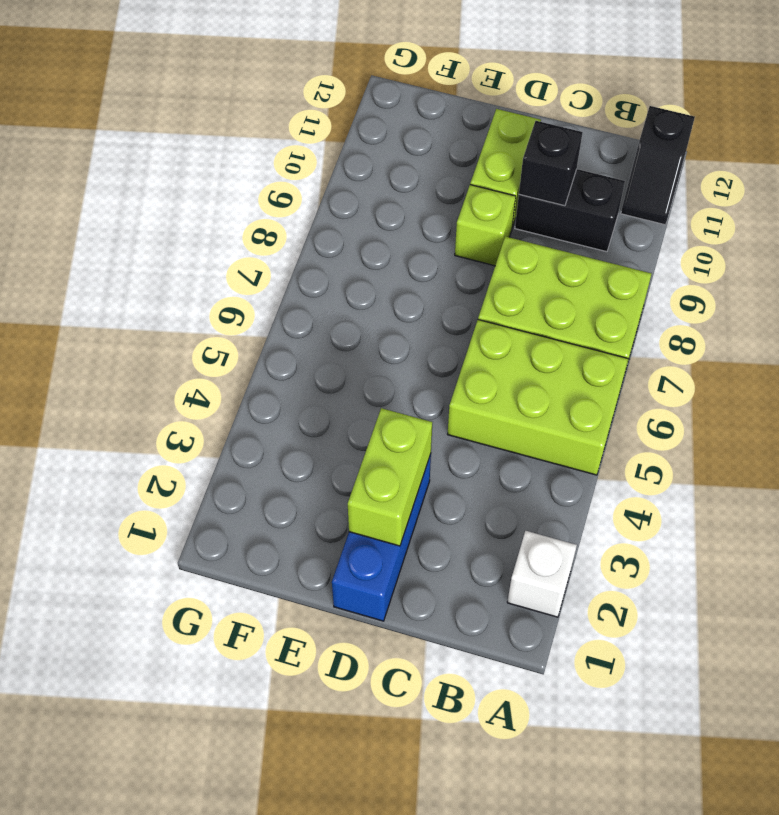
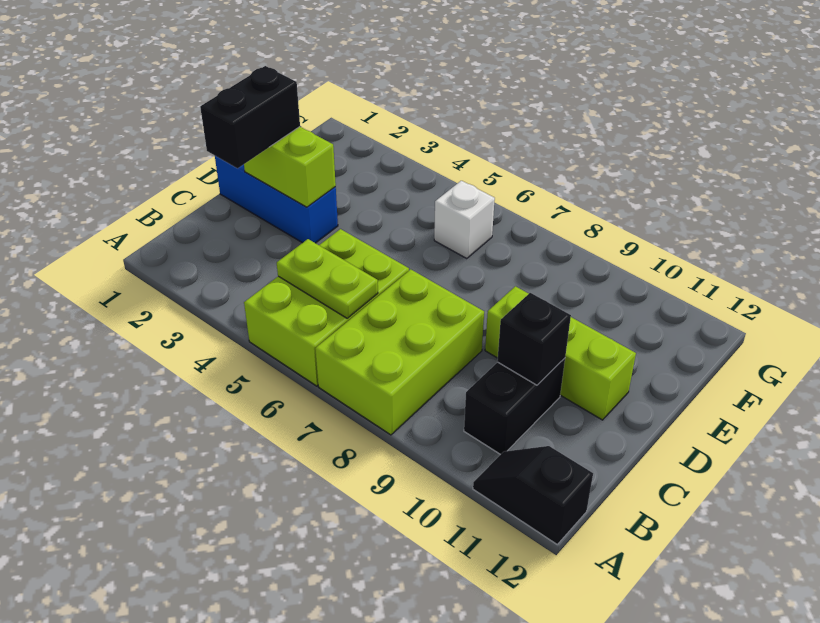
white 1x1 brick [507,531,577,617] -> white 1x1 brick moved to [434,181,495,259]
none -> lime 1x2 plate [277,239,378,318]
none -> black 1x2 brick [200,66,300,168]

